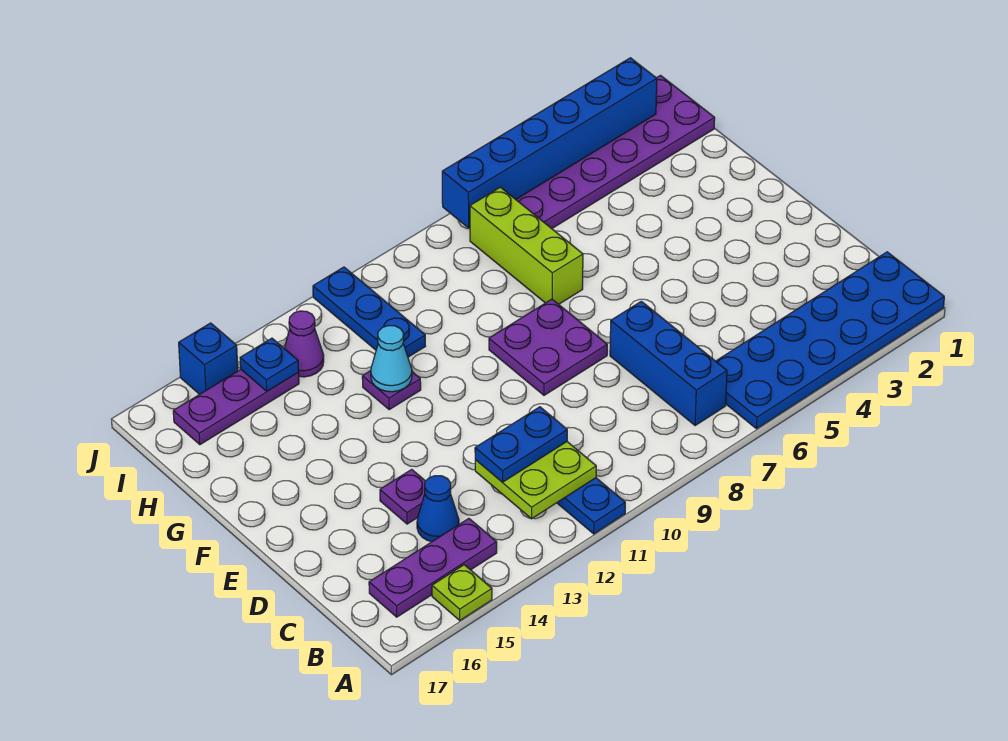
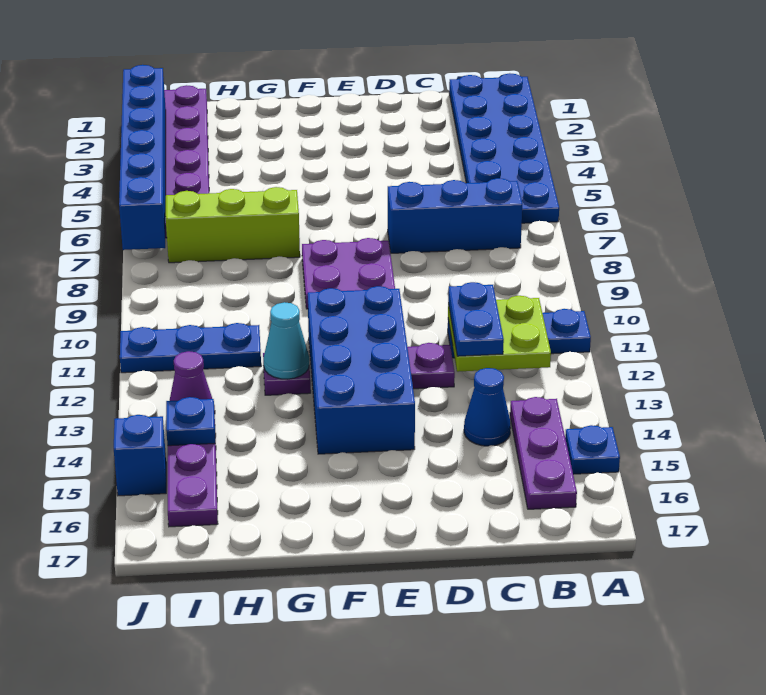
lime 1x1 plate [432,565,492,620] -> blue 1x1 plate [565,425,620,474]
purple 1x1 plate [380,469,425,524] -> purple 1x1 plate moved to [407,343,455,389]
none -> blue 2x4 brick [308,286,415,454]

